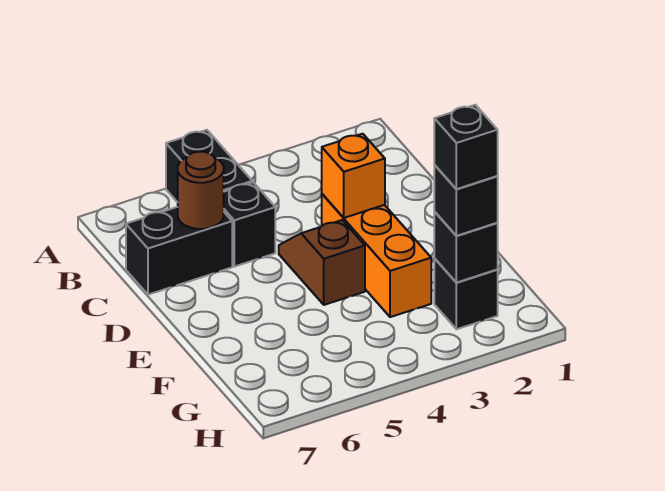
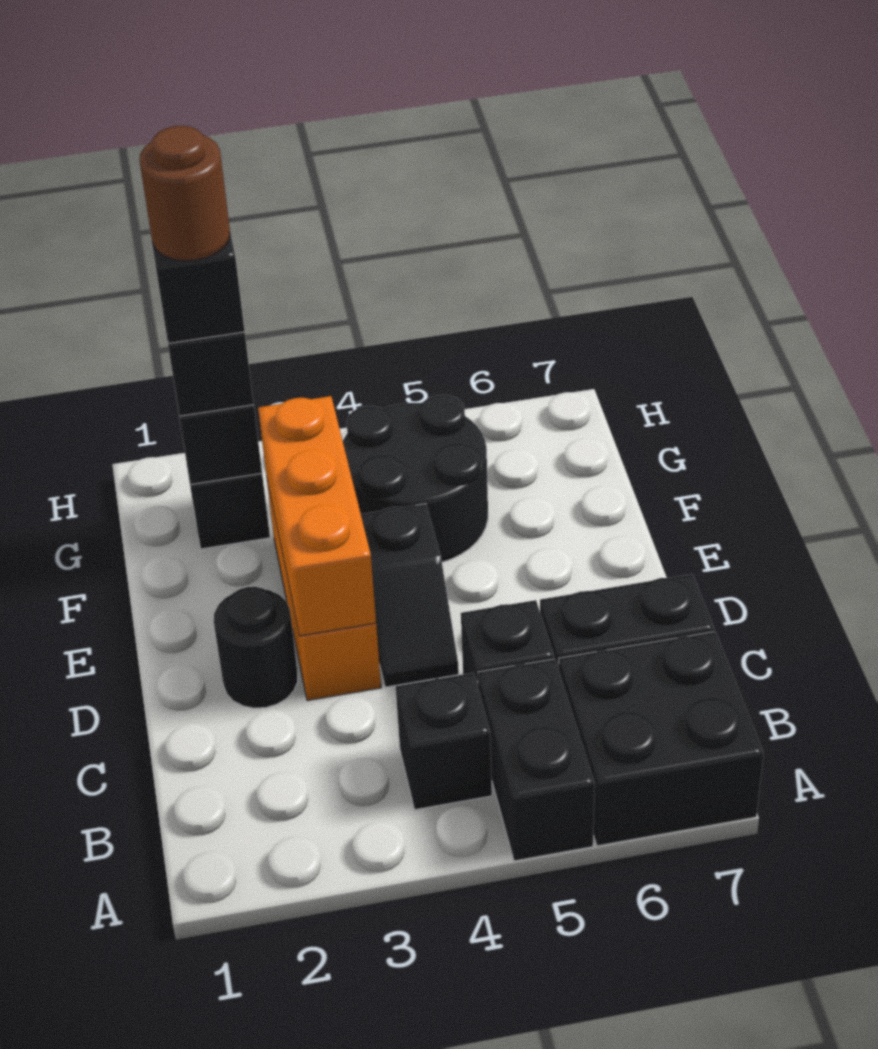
none -> black 2x2 brick [559,632,764,846]
none -> black 1x1 brick [396,673,492,810]
brown 1x1 round brick [178,152,224,229] -> brown 1x1 round brick moved to [140,126,230,261]
none -> black 1x1 round brick [214,587,298,708]
orange 1x1 brick [322,134,385,218] -> orange 1x3 brick [258,396,376,636]
brown 1x2 slope [279,220,365,305] -> black 1x2 slope [361,504,459,687]
none -> black 2x2 round brick [343,395,488,562]

